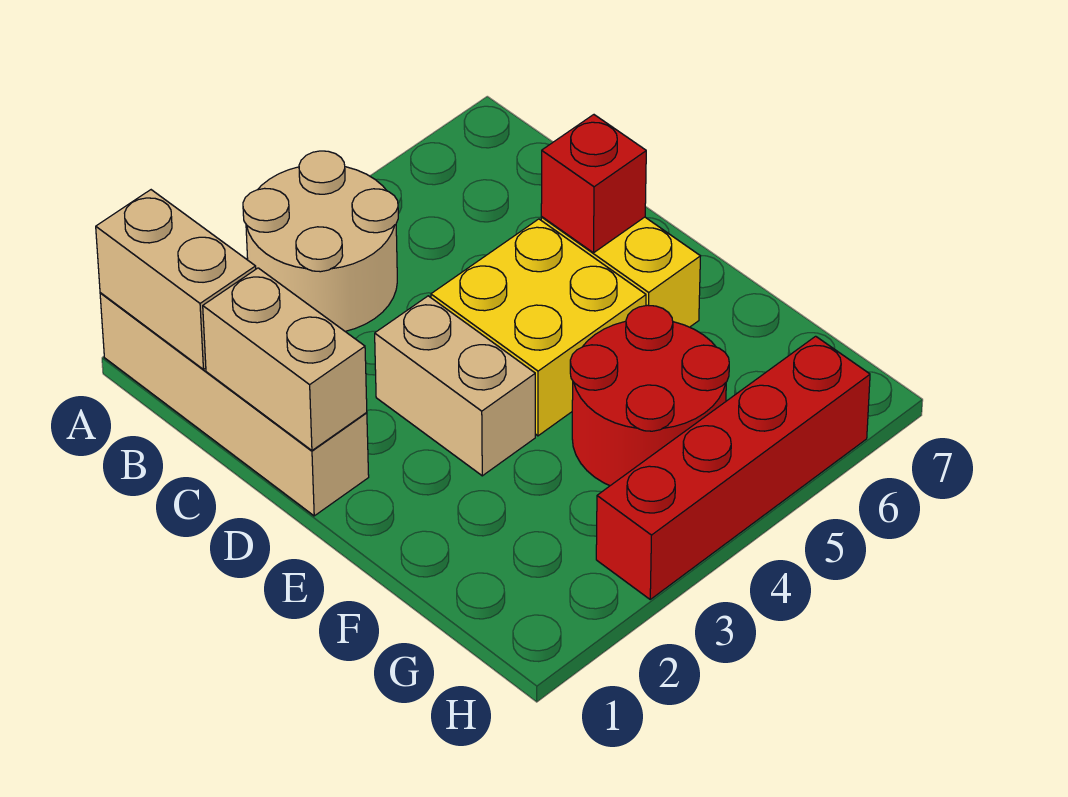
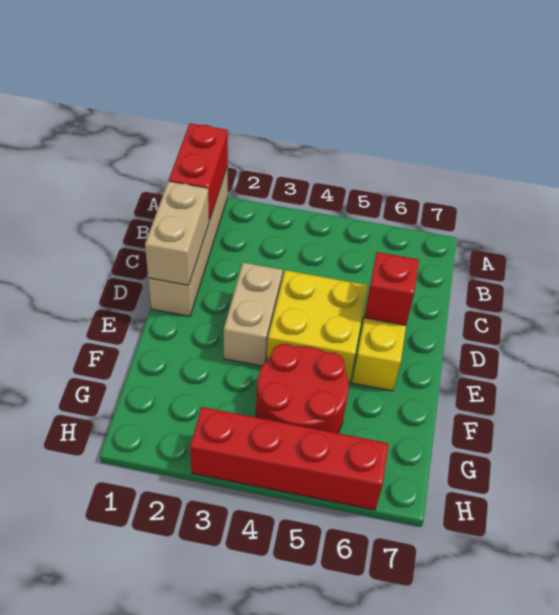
tan 1x2 brick [96,190,256,369] -> red 1x2 brick [169,123,228,221]
tan 2x2 round brick [243,151,398,331] -> none

